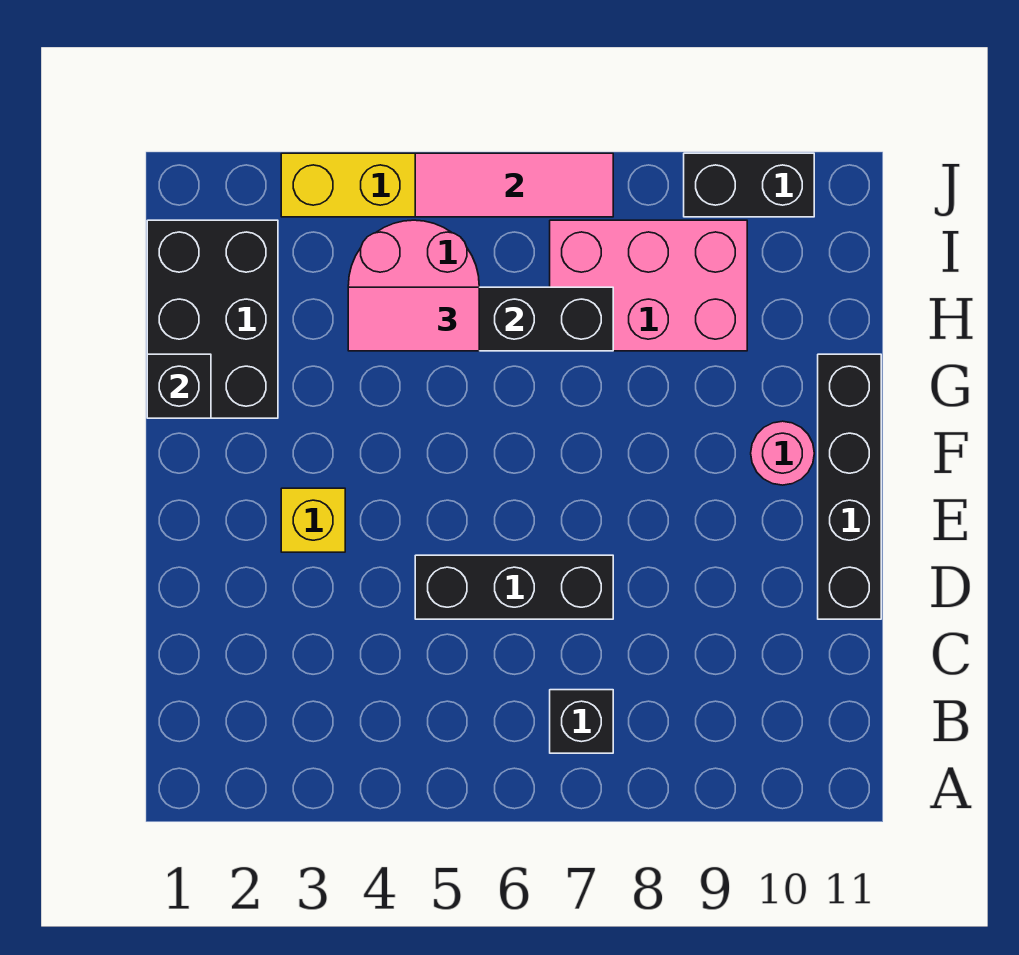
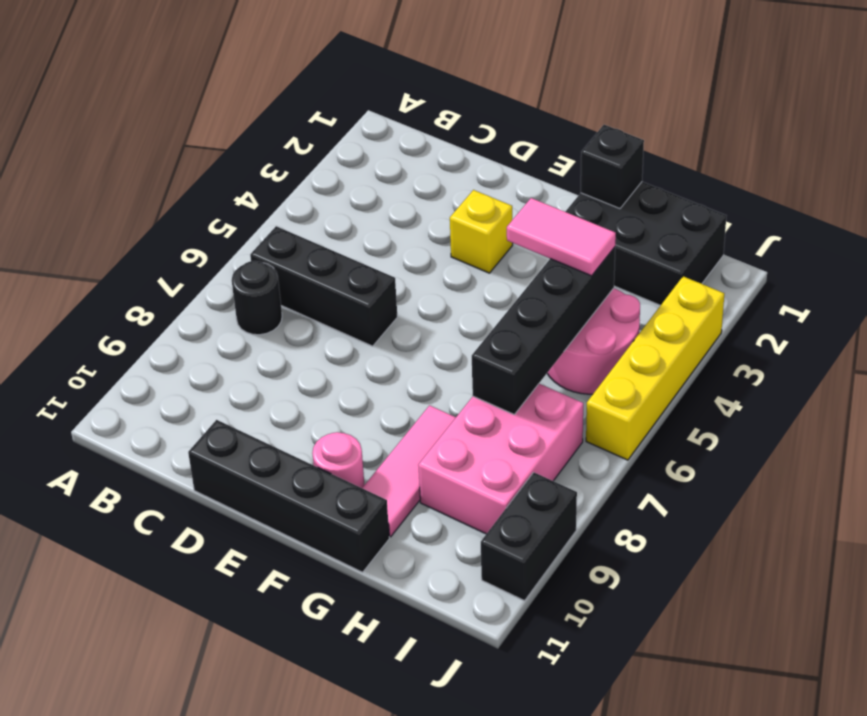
black 1x1 brick [550,690,613,753] -> black 1x1 round brick [232,261,282,335]
black 1x3 brick [415,555,613,619] -> black 1x3 brick turned to [250,226,397,346]
pink 1x2 tile [348,287,479,351] -> pink 1x2 tile turned to [507,198,616,276]
pink 1x3 tile [415,153,613,217] -> pink 1x3 tile moved to [363,405,456,537]

